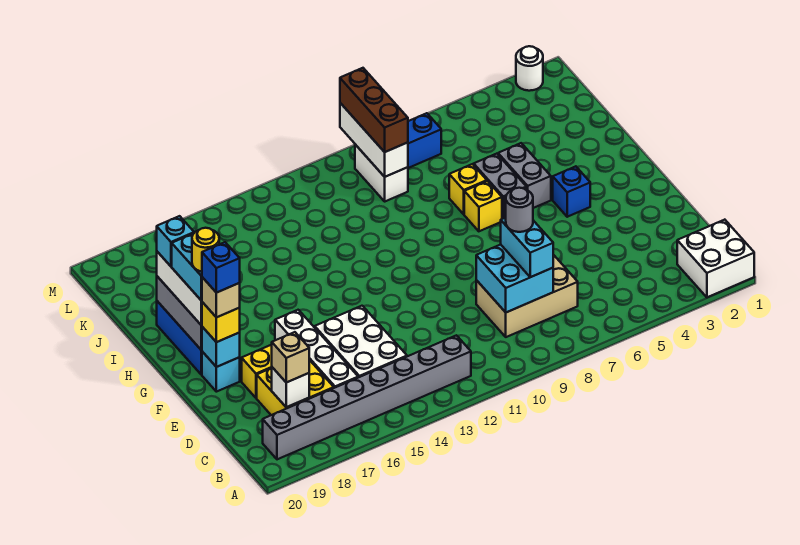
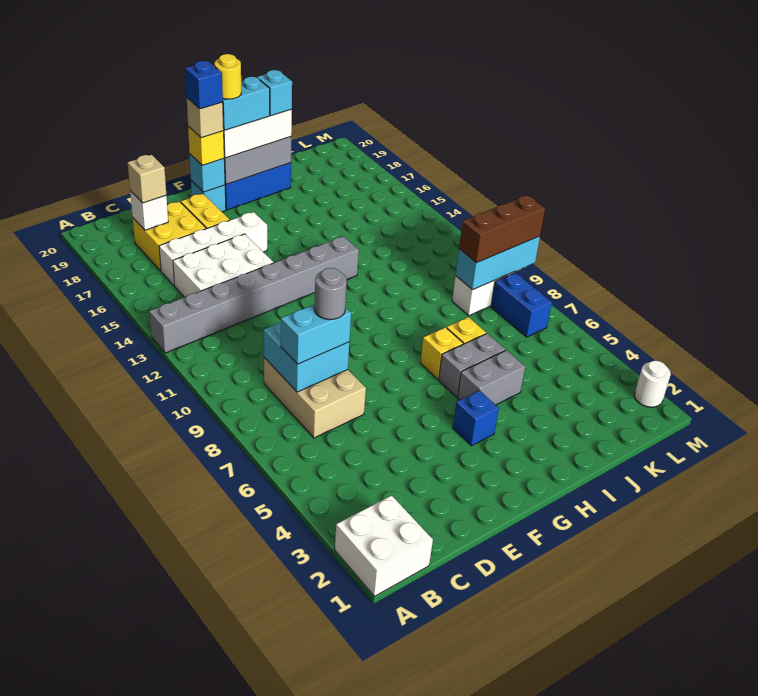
grey 1x8 brick [263,335,471,459] -> grey 1x8 brick turned to [149,236,359,353]
white 1x3 brick [340,103,408,177] -> cyan 1x3 brick [456,236,540,290]

